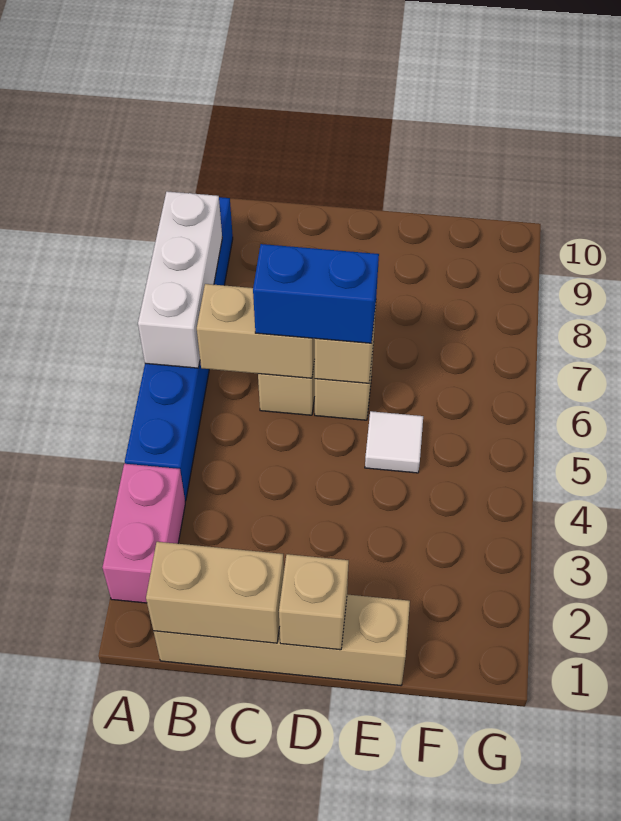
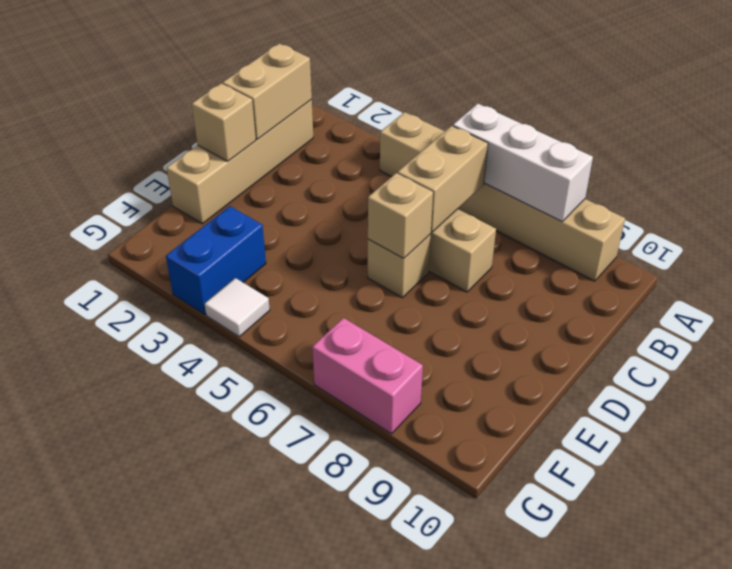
pink 1x2 brick [102,464,185,603] -> pink 1x2 brick moved to [312,318,423,434]
blue 1x6 brick [125,197,233,501] -> tan 1x6 brick [380,112,625,281]
blue 1x2 brick [253,244,379,343] -> blue 1x2 brick moved to [166,206,266,315]
white 1x1 tile [365,411,423,473] -> white 1x1 tile moved to [205,278,270,337]

